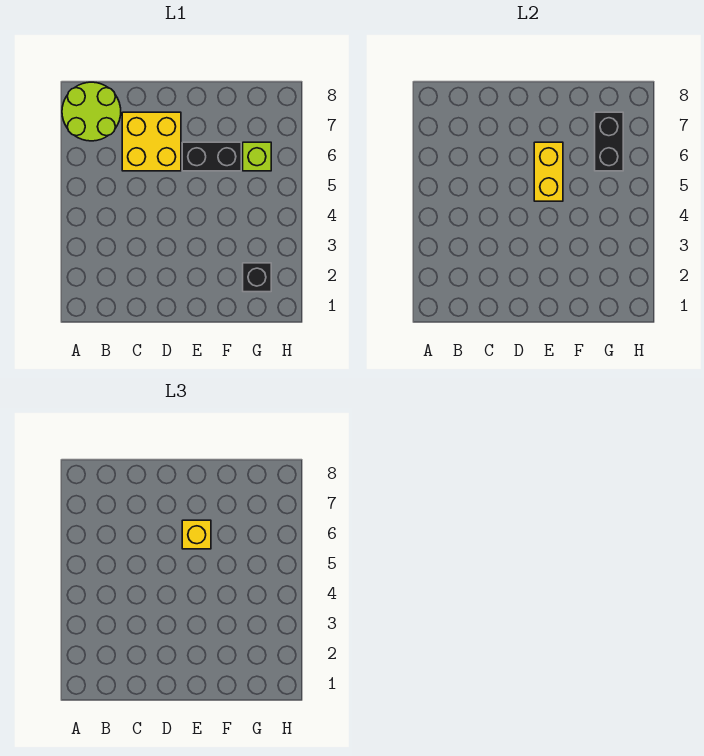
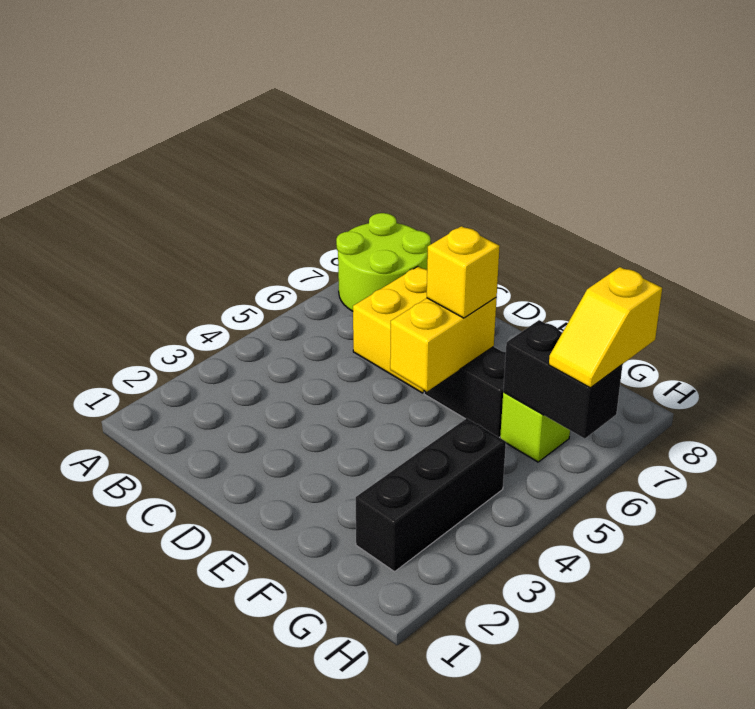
black 1x1 brick [243,263,271,292] -> black 1x3 brick [356,418,506,572]
black 1x2 brick [595,112,623,171] -> black 1x2 brick turned to [503,320,622,439]
none -> yellow 1x2 slope [549,267,662,388]

